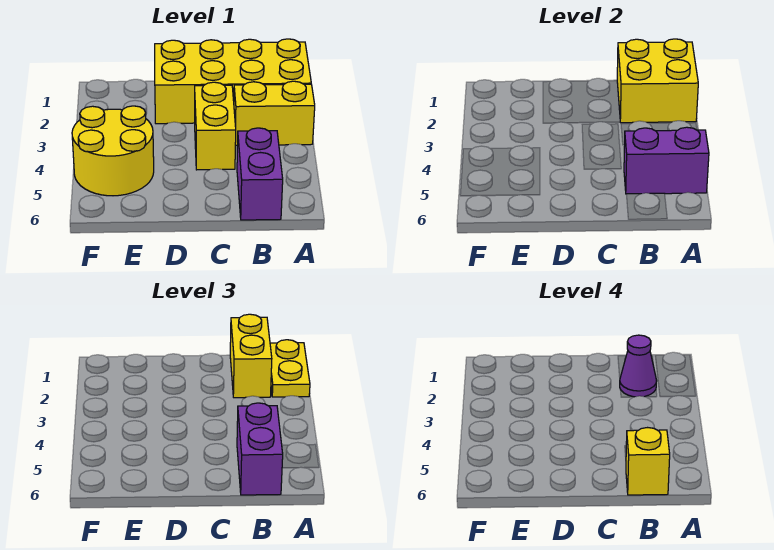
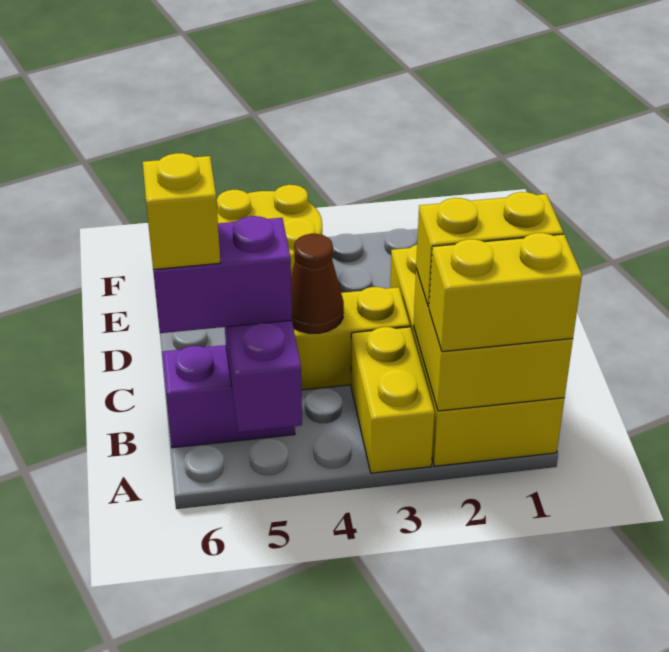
yellow 1x2 plate [270,340,310,397] -> yellow 1x2 brick [429,233,582,352]
purple 1x1 cone [620,335,657,397] -> none
none -> brown 1x1 cone [291,234,344,333]

